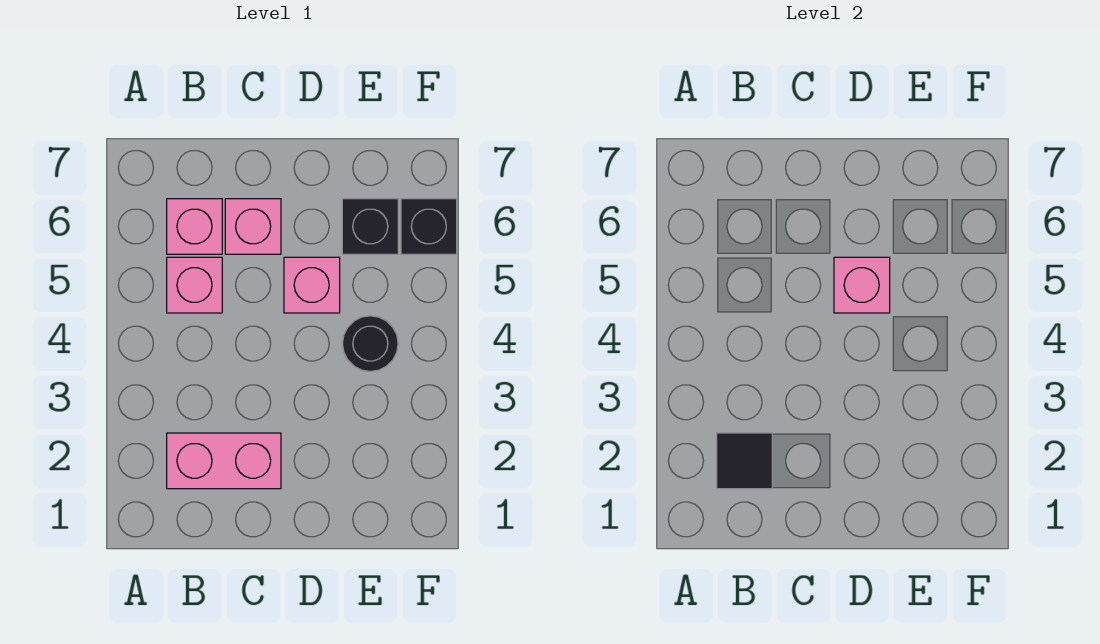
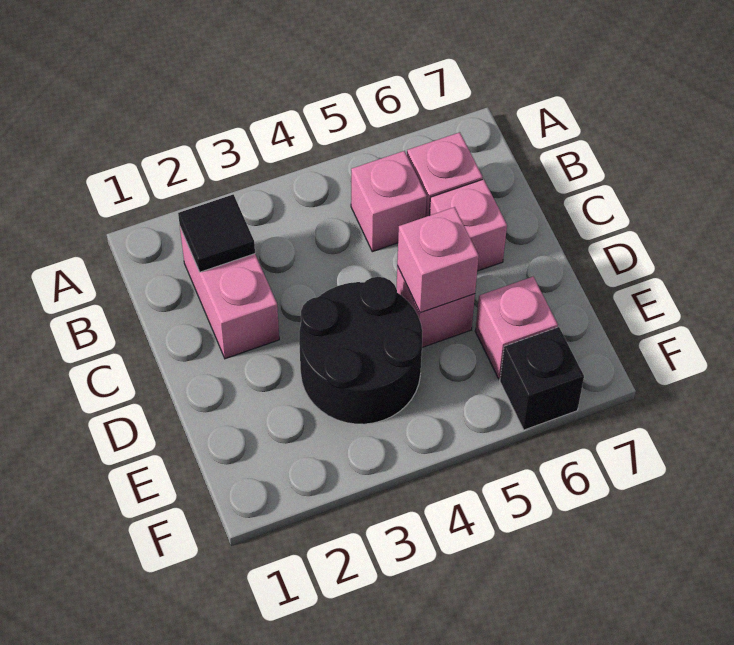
black 1x1 round brick [342,316,398,372] -> black 2x2 round brick [299,277,422,424]
black 1x1 brick [342,199,398,254] -> pink 1x1 brick [475,277,558,379]

